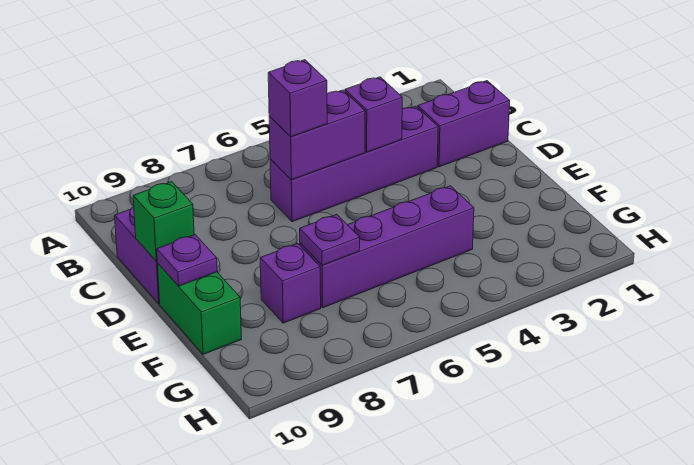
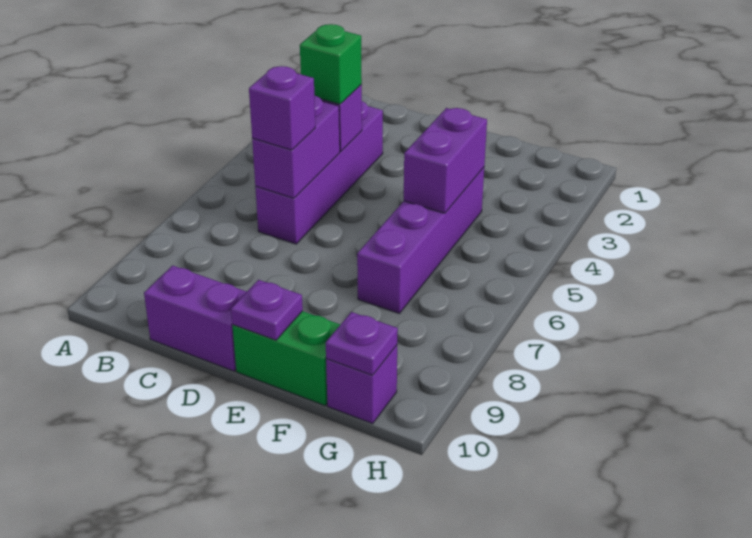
purple 1x2 brick [418,81,510,167] -> purple 1x2 brick moved to [404,108,487,213]
green 1x1 brick [133,182,195,261] -> green 1x1 brick moved to [300,24,362,104]
purple 1x1 plate [300,214,360,265] -> purple 1x1 plate moved to [326,312,398,375]
purple 1x1 brick [260,243,321,323] -> purple 1x1 brick moved to [326,345,397,424]

